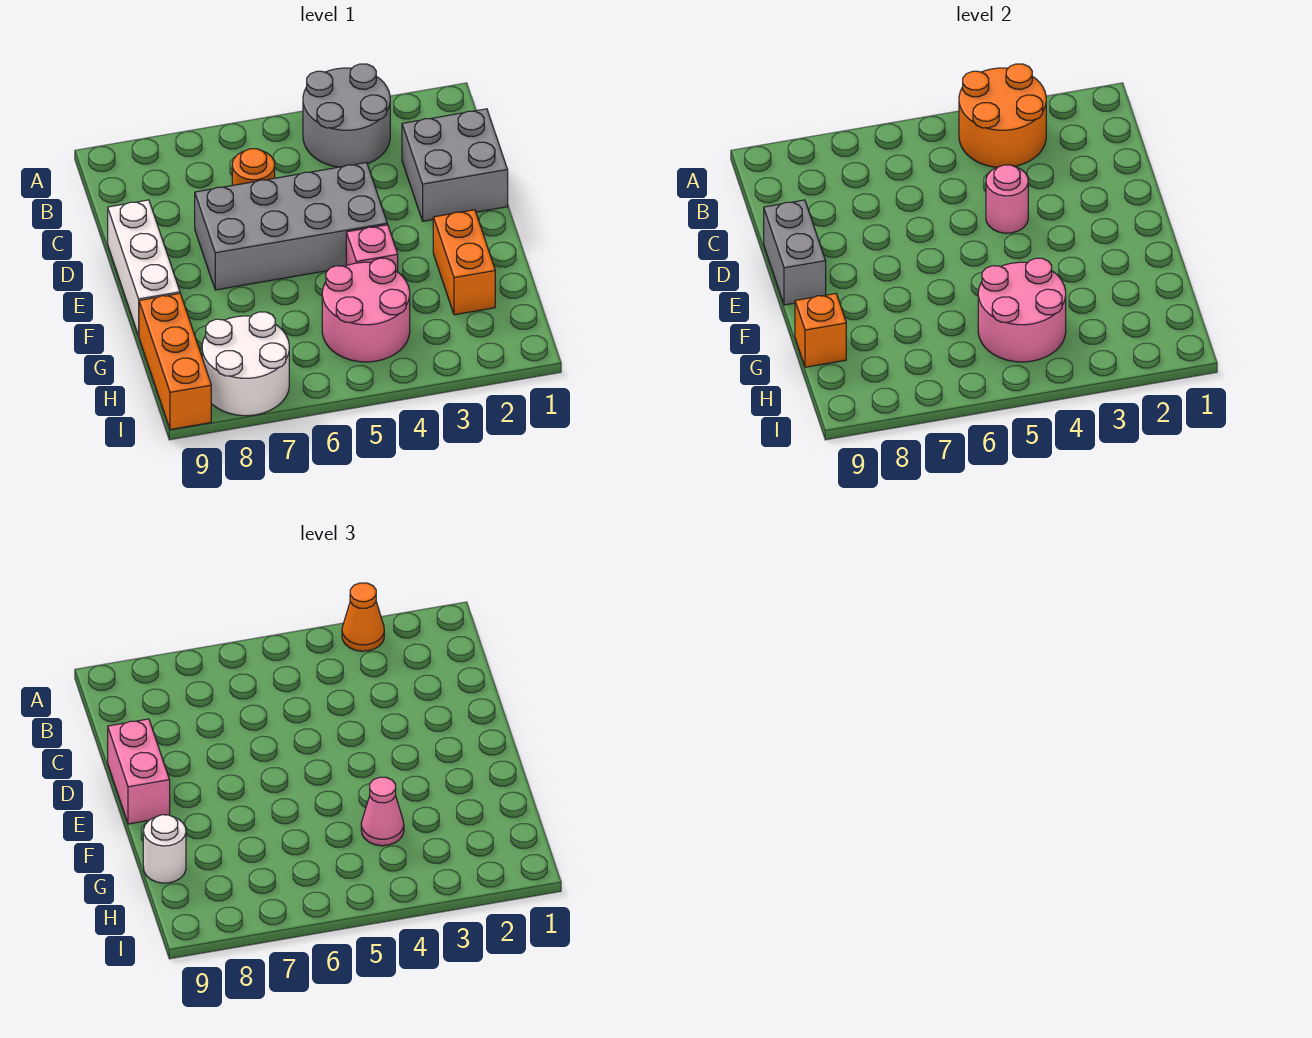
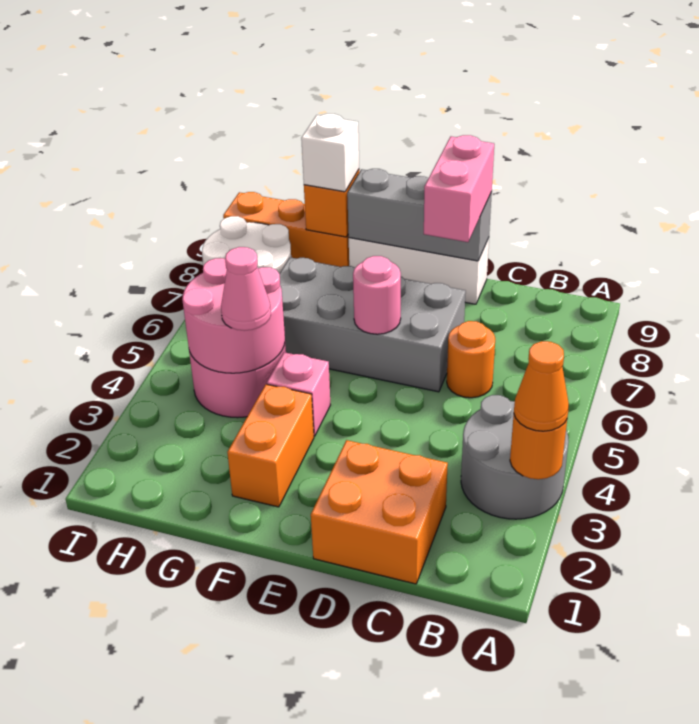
orange 2x2 round brick [959,64,1046,167] -> orange 1x1 round brick [510,415,567,479]
grey 2x2 brick [402,109,508,221] -> orange 2x2 brick [311,440,448,584]
grey 2x4 brick [195,162,387,290] -> grey 2x4 brick turned to [280,257,466,392]
pink 1x1 round brick [986,165,1028,233] -> pink 1x1 round brick moved to [353,256,401,334]
grey 1x2 brick [764,200,826,305] -> grey 1x3 brick [347,169,492,261]
pink 1x2 brick [108,719,170,824] -> pink 1x2 brick turned to [424,135,494,242]
orange 1x2 brick [433,210,495,315] -> orange 1x2 brick turned to [227,384,314,507]
white 1x1 round brick [143,815,186,883] -> white 1x1 brick [301,114,359,192]

